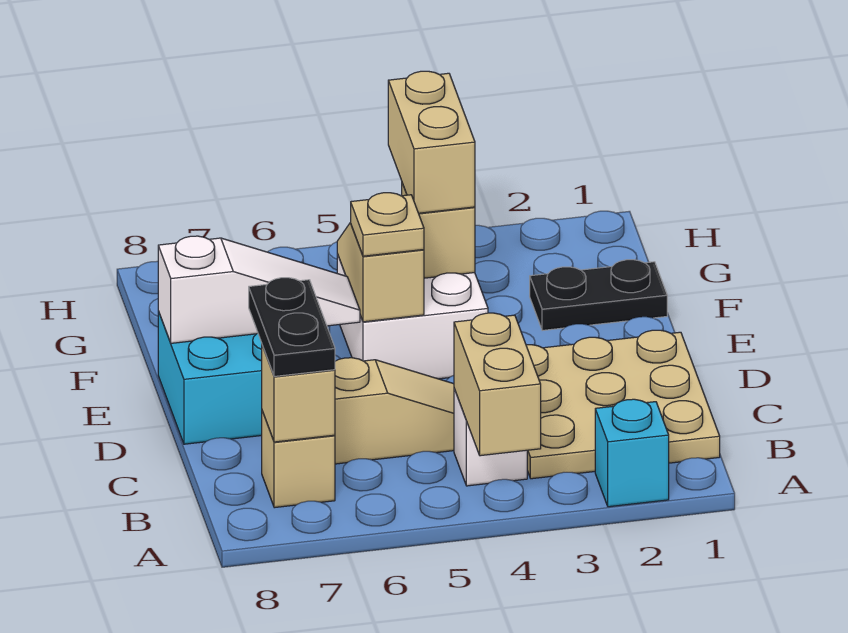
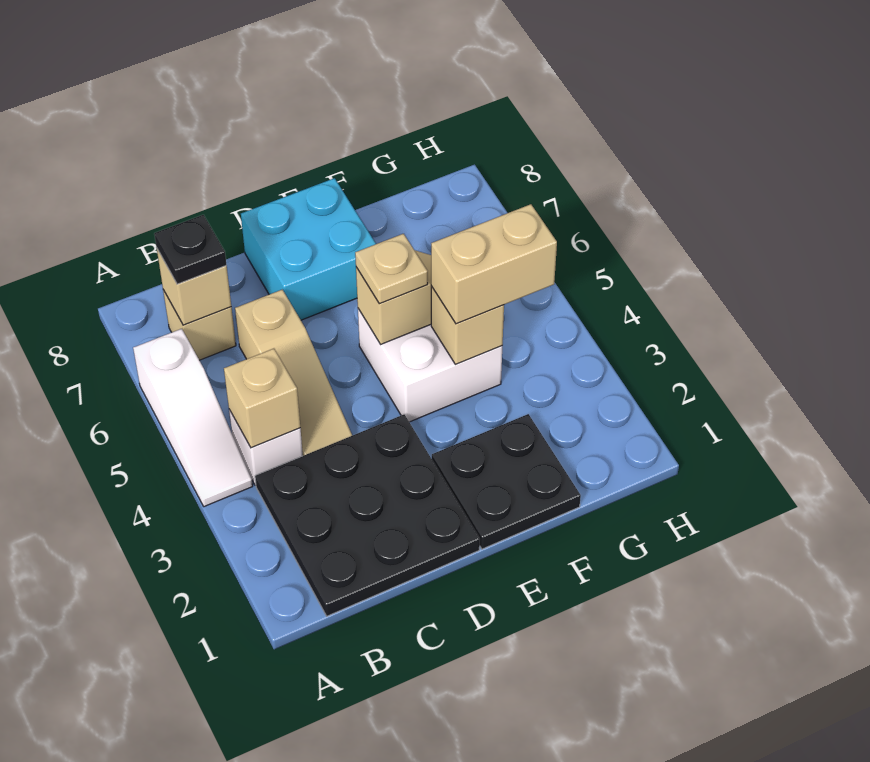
cyan 1x1 brick [595,399,669,507] -> none
tan 1x2 brick [454,313,541,456] -> tan 1x1 brick [224,349,300,448]
tan 3x3 plate [526,330,720,479] -> black 3x3 plate [255,414,480,616]
black 1x2 plate [249,278,335,376] -> black 1x1 plate [154,215,226,284]
white 1x3 slope [158,236,360,343] -> white 1x3 slope moved to [133,329,253,507]
black 1x2 plate [530,260,667,331] -> black 2x2 plate [432,414,581,549]

